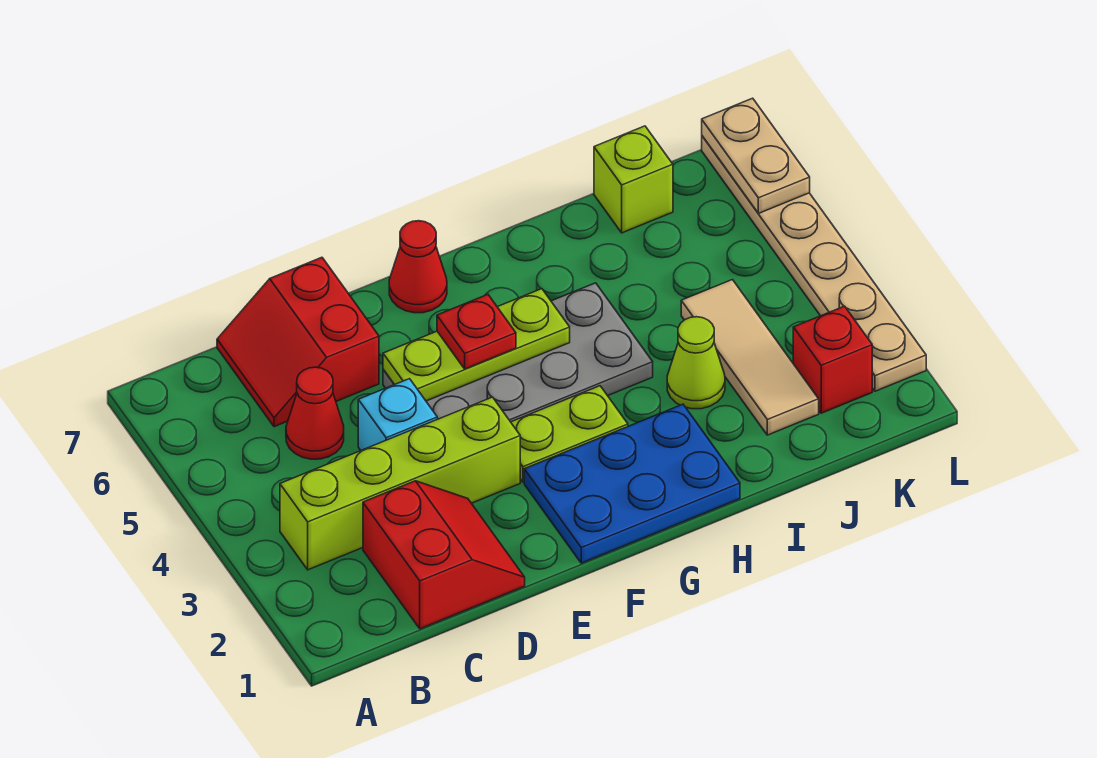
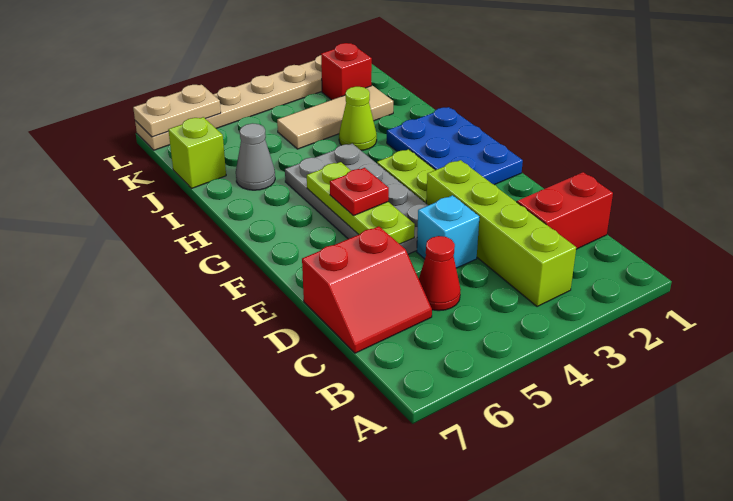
red 1x1 cone [389,221,447,313] -> none
none -> grey 1x1 cone [236,123,275,190]

